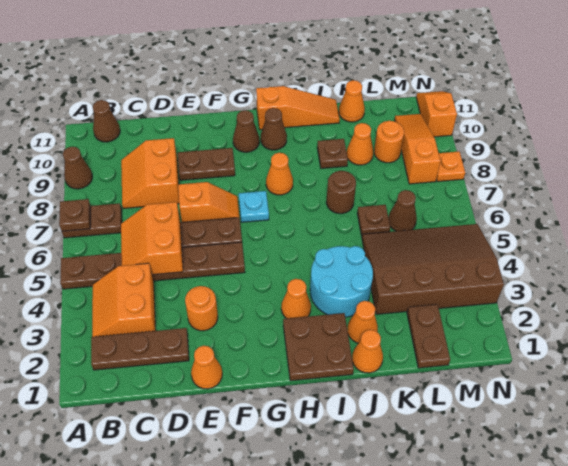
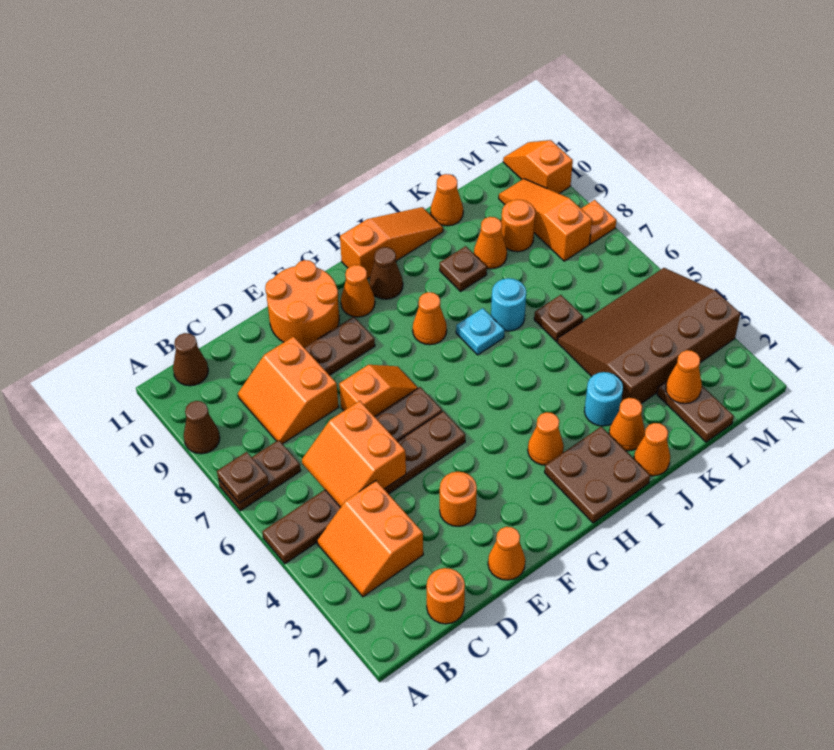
brown 1x3 plate [91,328,189,370] -> none
none -> orange 1x1 round brick [427,568,465,624]
none -> orange 2x2 round brick [265,260,339,347]
cyan 1x1 plate [239,191,269,222] -> cyan 1x1 plate moved to [456,308,505,355]
brown 1x1 cone [233,110,259,152] -> orange 1x1 cone [341,265,375,317]
cyan 2x2 round brick [310,246,373,317] -> cyan 1x1 round brick [584,372,623,426]
brown 1x1 round brick [326,171,356,214] -> cyan 1x1 round brick [491,278,526,331]
none -> orange 1x1 cone [666,350,702,404]
brown 1x1 cone [388,190,417,231] -> none

